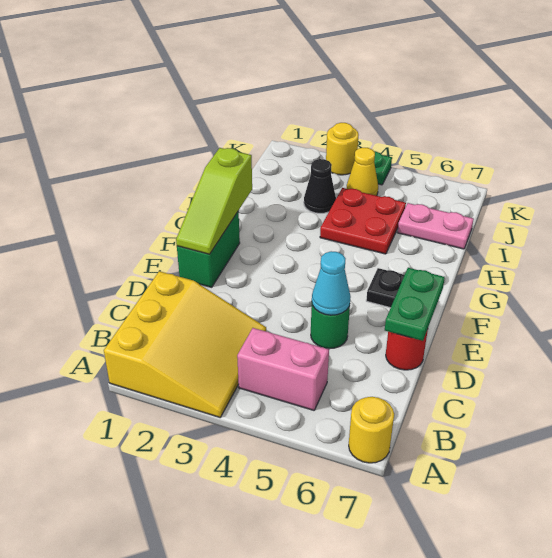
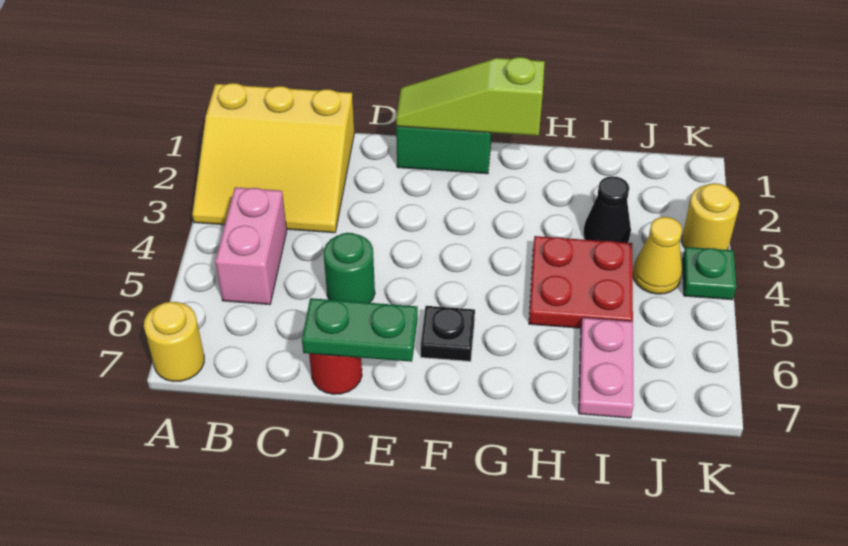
cyan 1x1 cone [312,251,351,315] -> none

